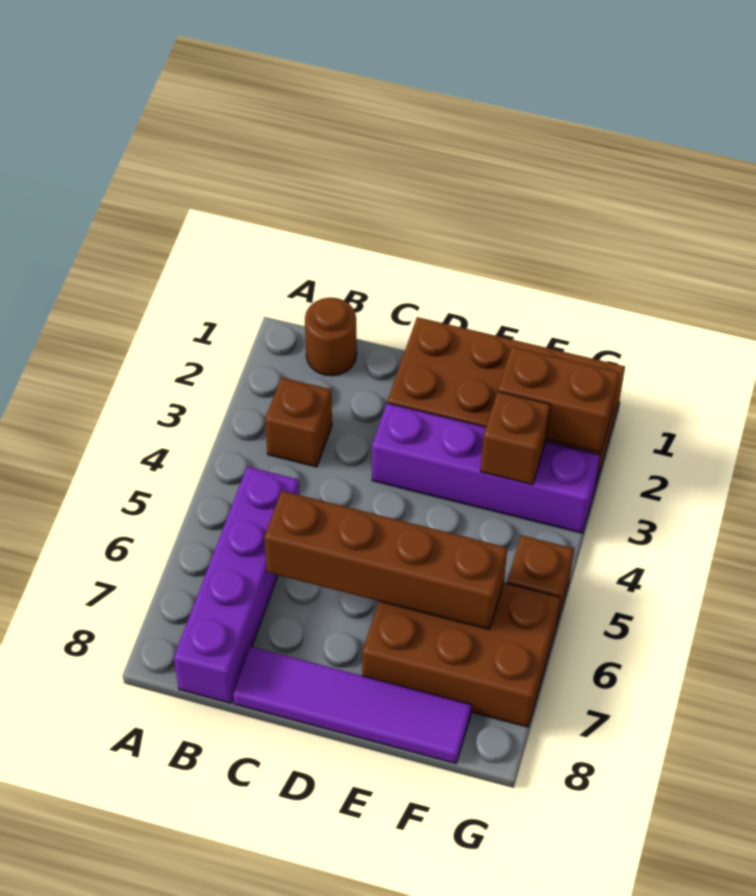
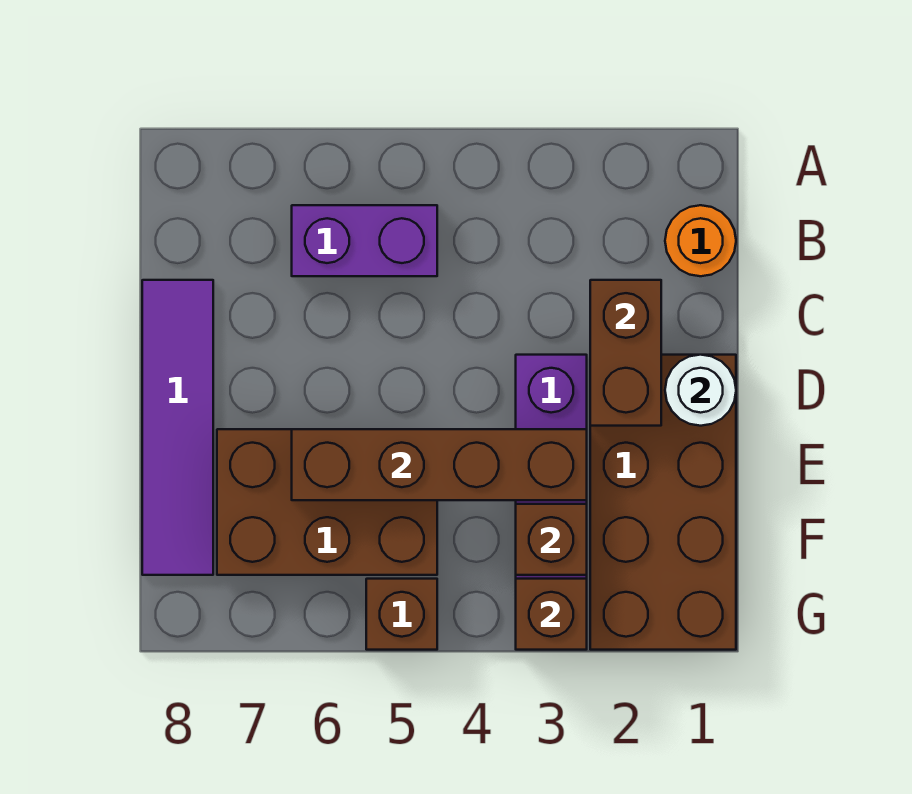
brown 1x1 round brick [305,297,357,376] -> orange 1x1 round brick [665,205,736,276]
brown 1x1 brick [265,377,332,467] -> brown 1x1 brick moved to [516,579,587,650]
purple 1x4 brick [174,466,299,703] -> purple 1x2 brick [292,205,437,276]
brown 1x4 brick [264,491,507,629] -> brown 1x4 brick turned to [292,429,587,500]
none -> white 1x1 round brick [665,355,736,426]
brown 2x3 brick [362,583,561,727] -> brown 2x3 brick turned to [217,429,437,575]
brown 1x2 brick [498,347,619,452] -> brown 1x2 brick moved to [590,280,661,426]

